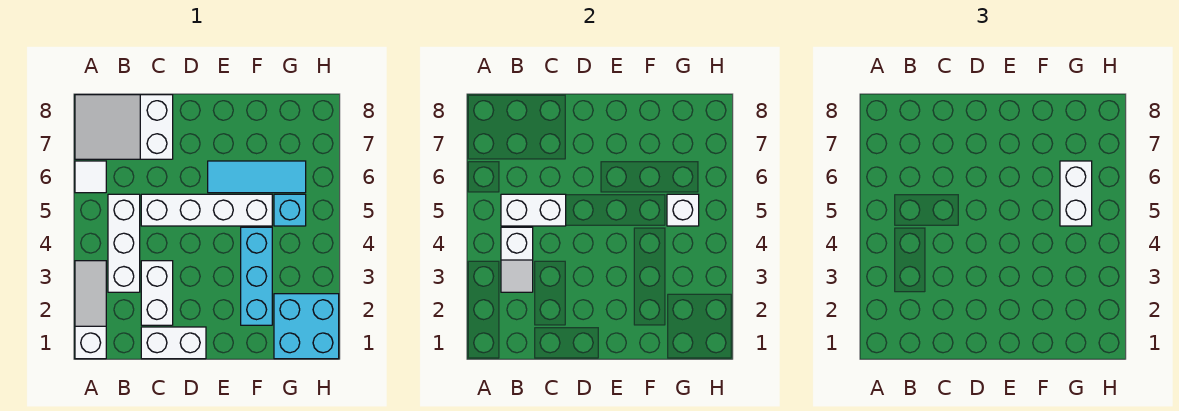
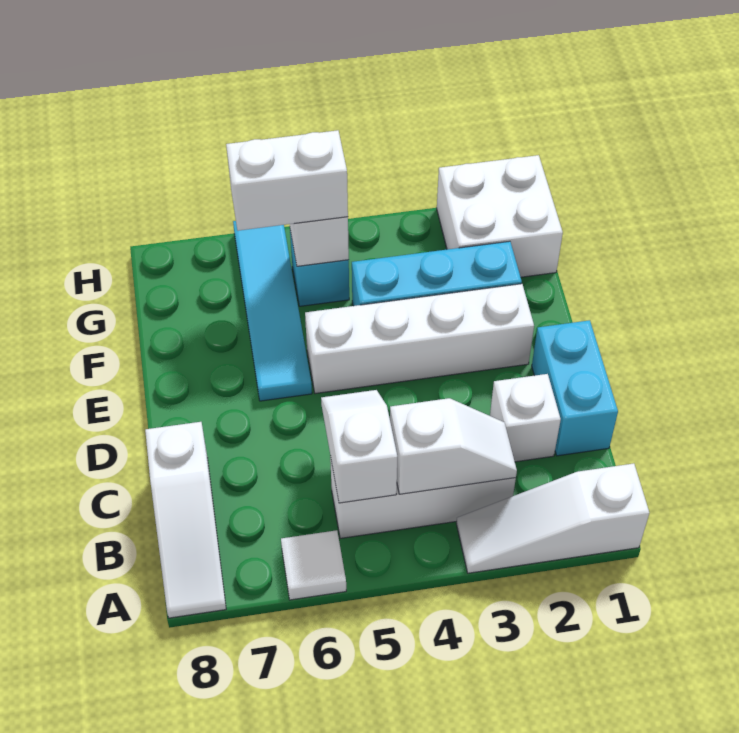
white 2x3 slope [75,95,173,159] -> white 1x3 slope [145,422,226,618]
white 1x2 brick [501,194,566,226] -> white 1x2 slope [321,390,397,503]
white 1x2 brick [141,327,206,359] -> cyan 1x2 brick [532,320,618,456]
white 1x2 brick [141,261,173,325] -> white 1x1 brick [490,374,561,462]
white 1x4 brick [141,194,272,226] -> white 1x4 brick turned to [305,284,534,394]
cyan 1x3 tile [208,161,306,193] -> cyan 1x4 tile [233,221,312,401]
cyan 2x2 brick [274,294,339,359] -> white 2x2 brick [437,155,563,277]

